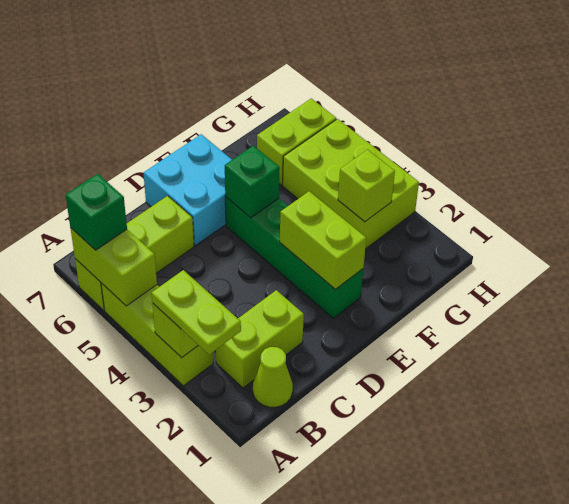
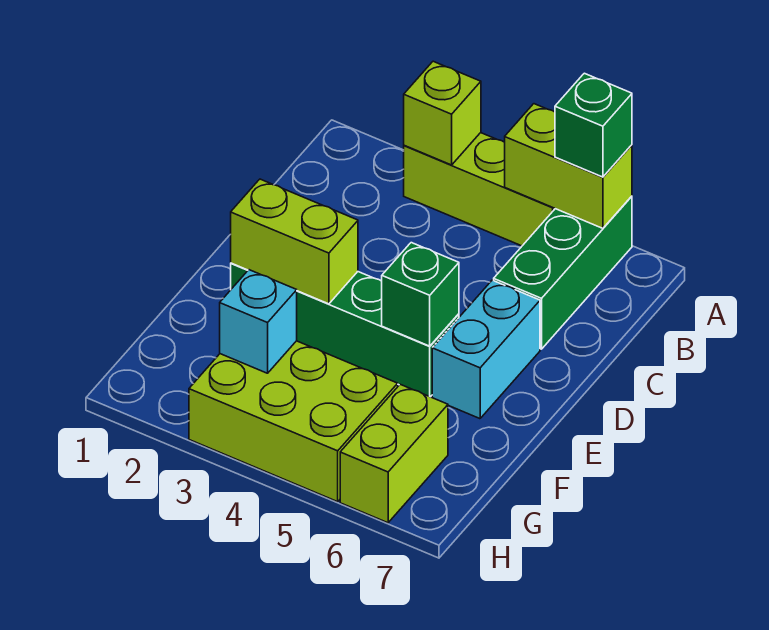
lime 1x2 plate [152,270,241,355] -> none
lime 1x3 brick [75,196,194,310] -> green 1x3 brick [494,196,632,349]
lime 1x1 cone [253,347,293,407] -> none
lime 1x2 brick [216,290,304,388] -> none
cyan 2x2 brick [143,134,232,246] -> cyan 1x2 brick [432,280,540,419]
lime 1x1 brick [338,150,395,222] -> cyan 1x1 brick [220,270,297,373]

